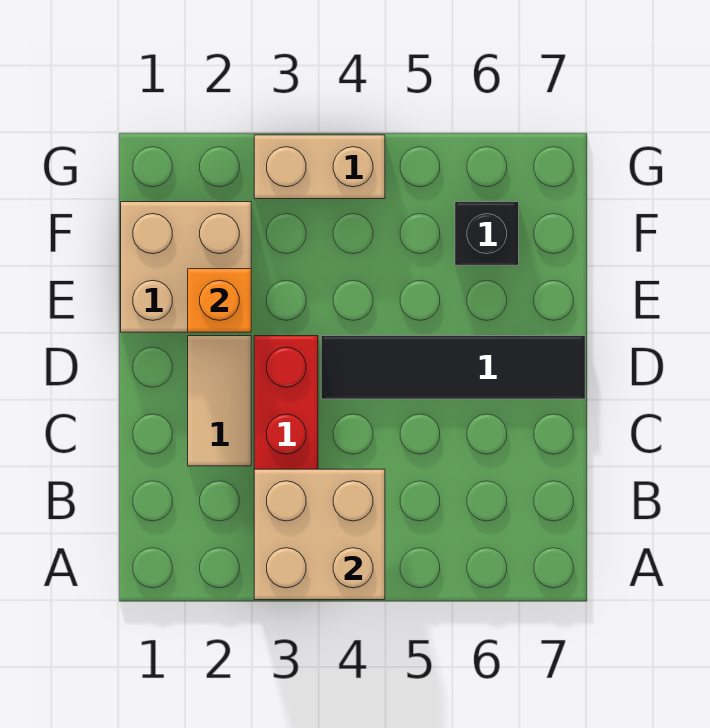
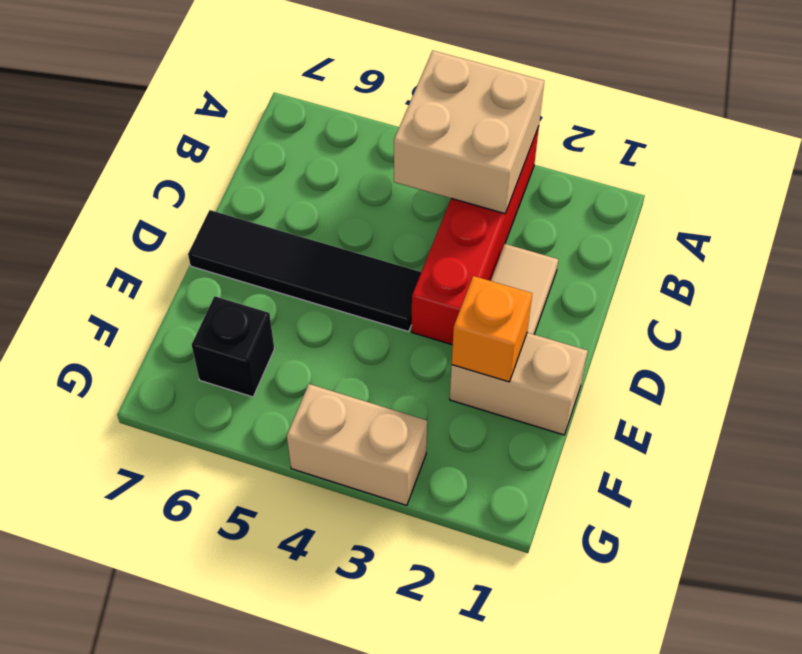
tan 2x2 brick [121,202,251,332] -> tan 1x2 brick [450,333,588,435]

